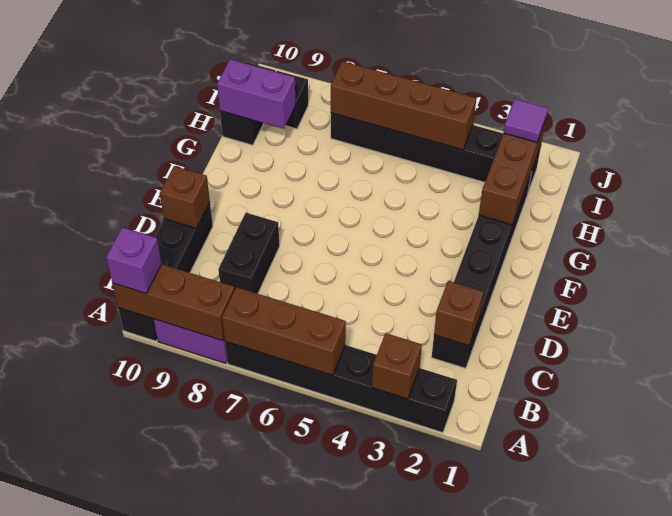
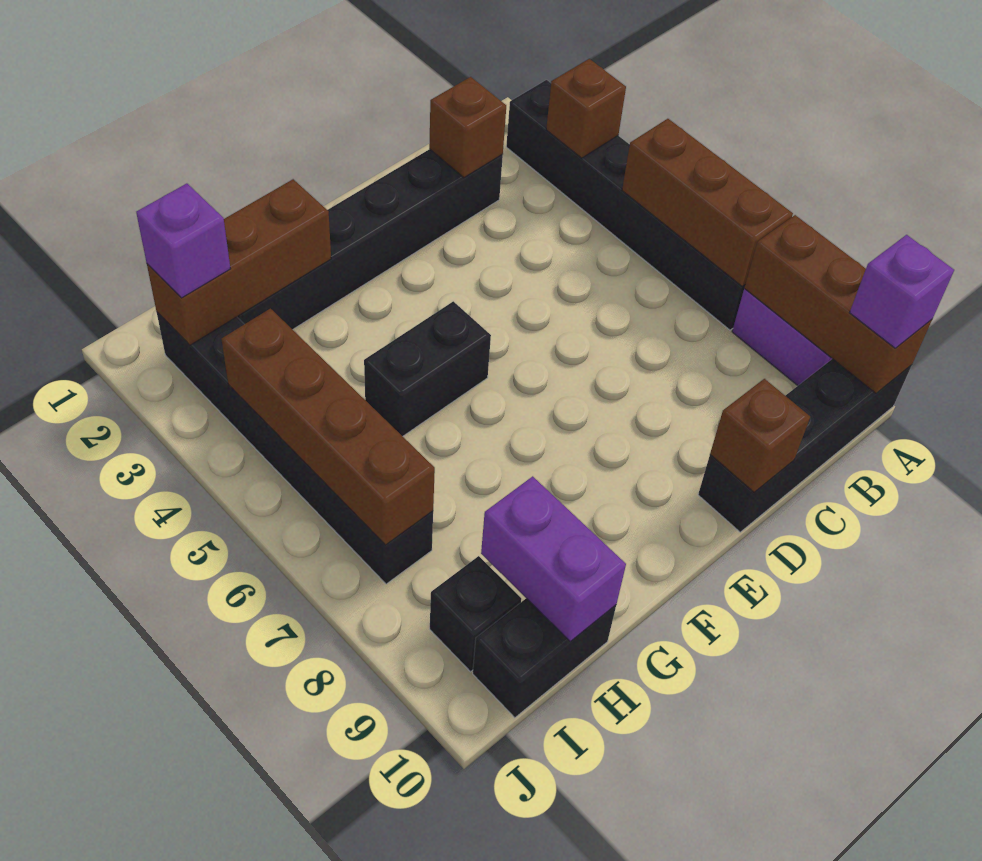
black 1x2 brick [218,213,280,294] -> black 1x2 brick moved to [364,301,491,436]
purple 1x1 tile [504,99,548,142] -> purple 1x1 brick [136,184,230,298]

